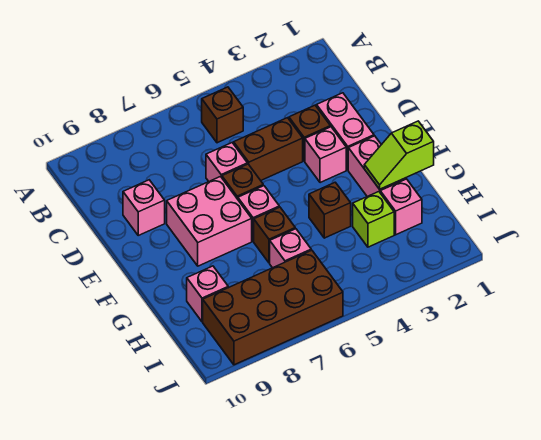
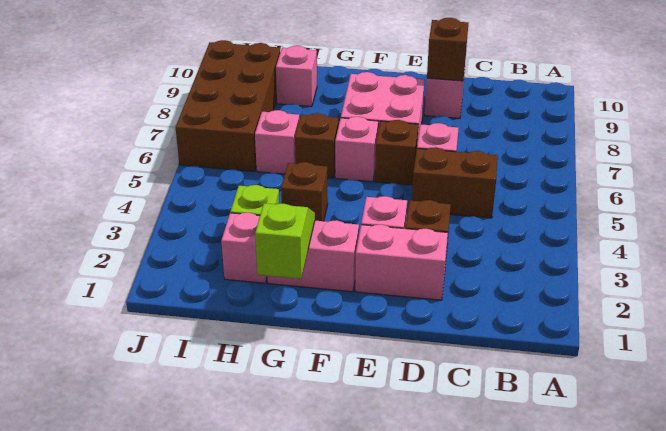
brown 1x1 brick [202,87,243,143] -> brown 1x1 brick moved to [427,18,468,81]
brown 1x2 brick [234,118,303,180] -> brown 1x2 brick turned to [412,147,498,218]

